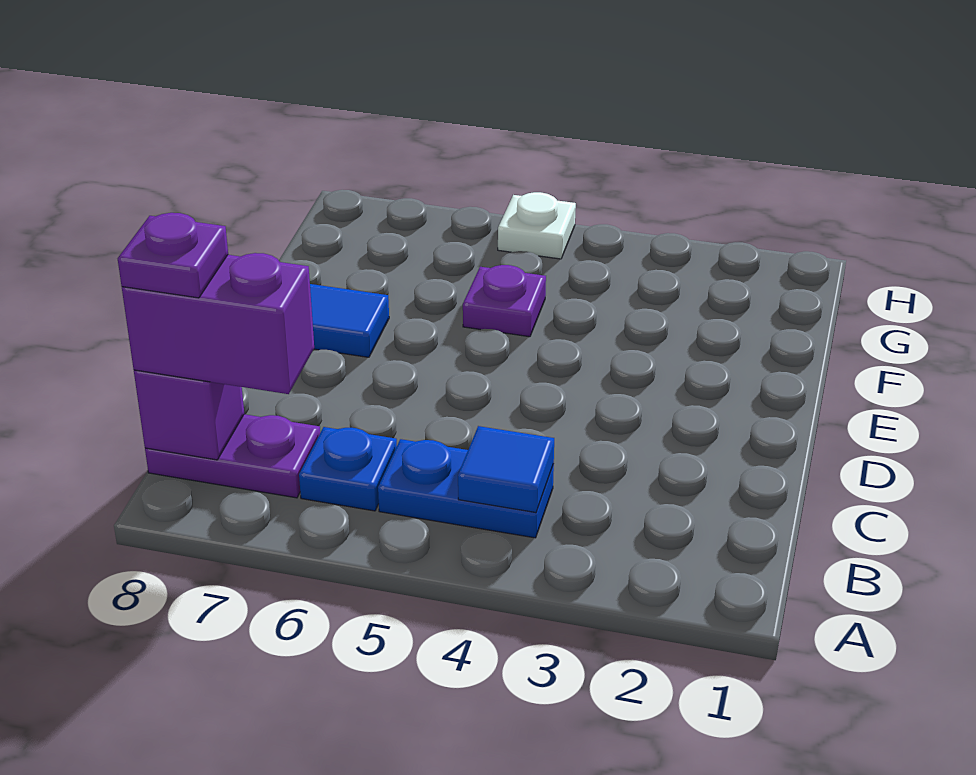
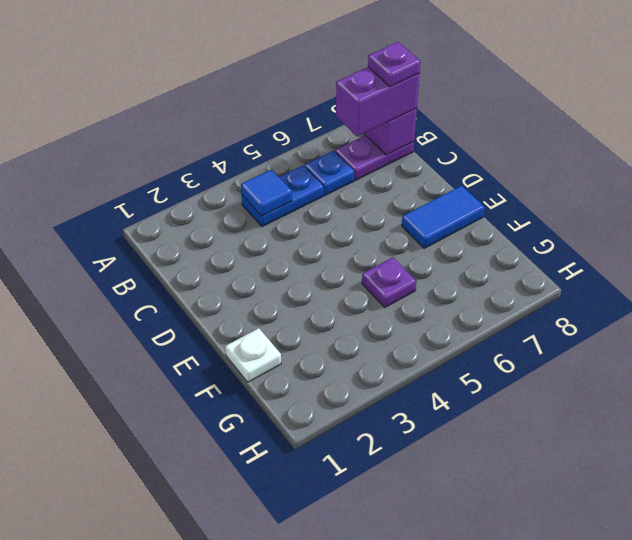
white 1x1 plate [498,192,576,259] -> white 1x1 plate moved to [225,328,281,382]

